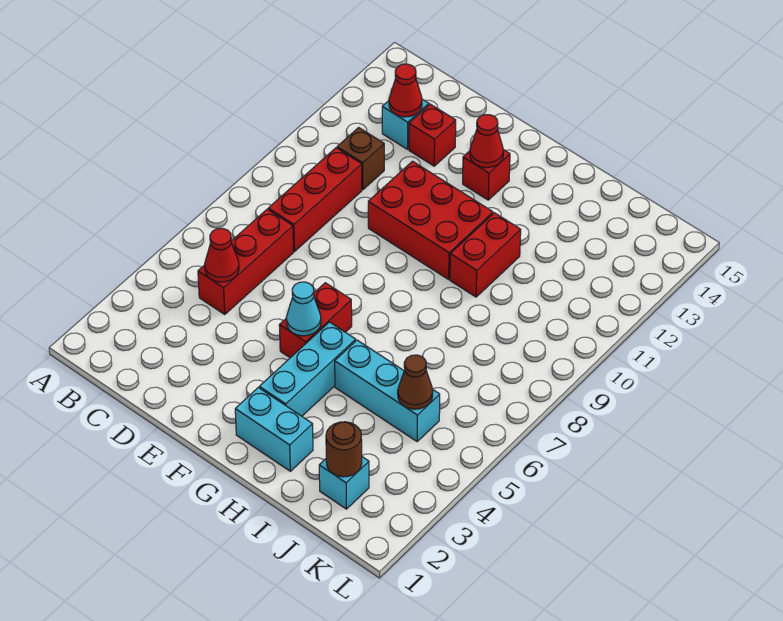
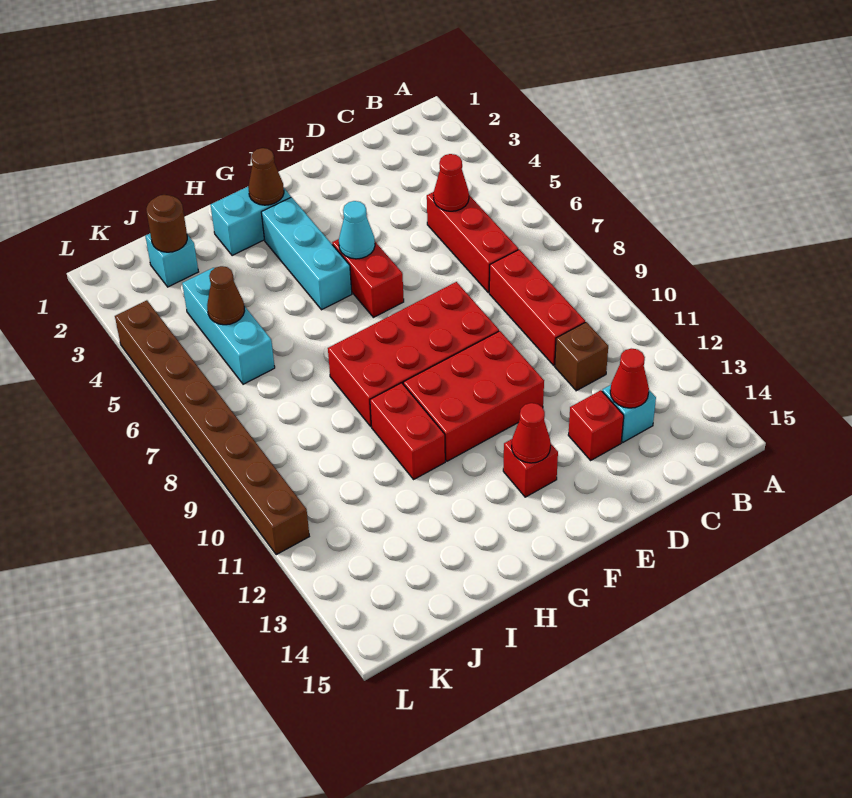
none -> red 2x4 brick [328,282,499,426]
none -> brown 1x1 cone [248,148,284,205]
cyan 1x3 brick [335,340,440,441] -> cyan 1x3 brick turned to [182,268,275,384]
none -> brown 1x8 brick [115,300,309,555]

